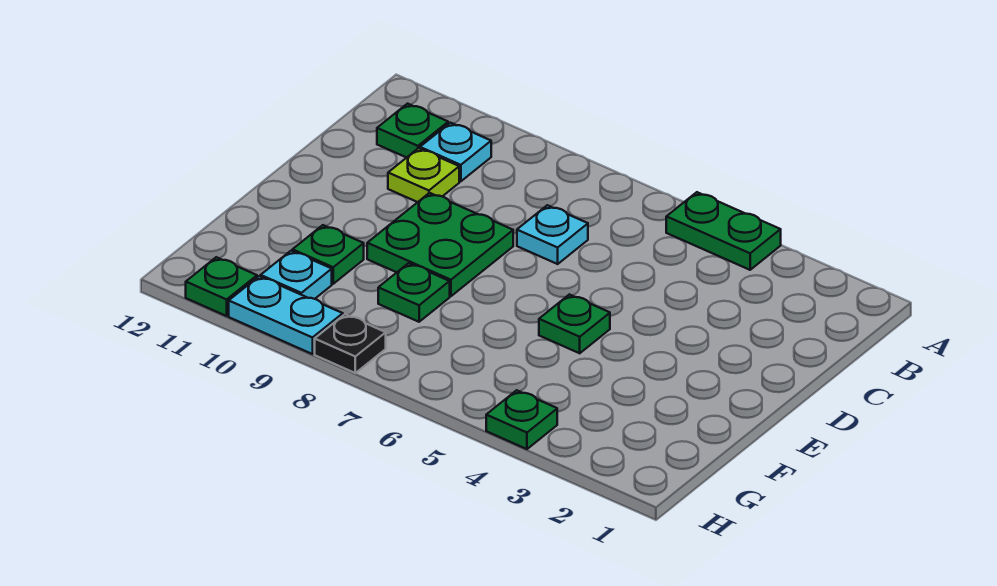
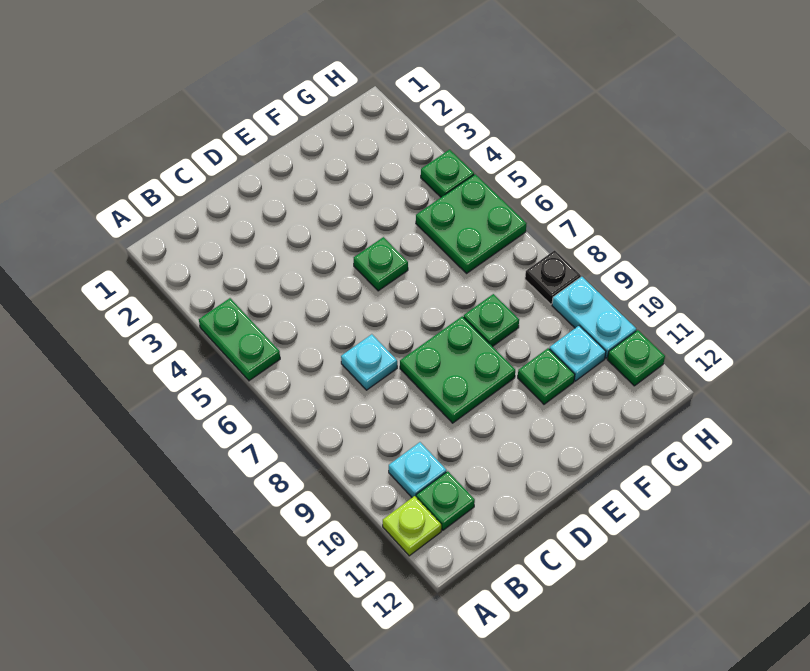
lime 1x1 plate [388,148,459,202] -> lime 1x1 plate moved to [383,496,441,556]
none -> green 2x2 plate [416,174,526,273]

